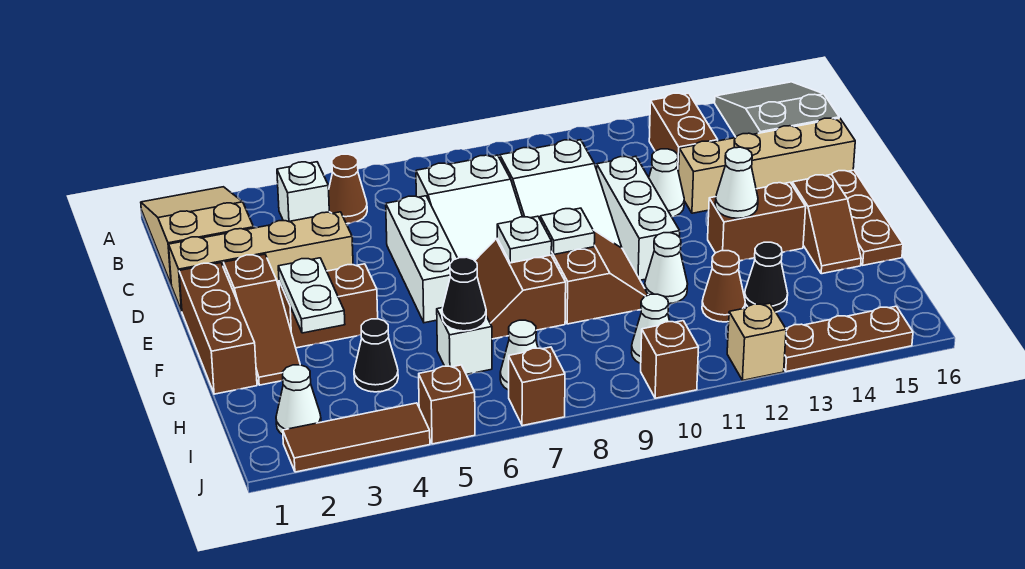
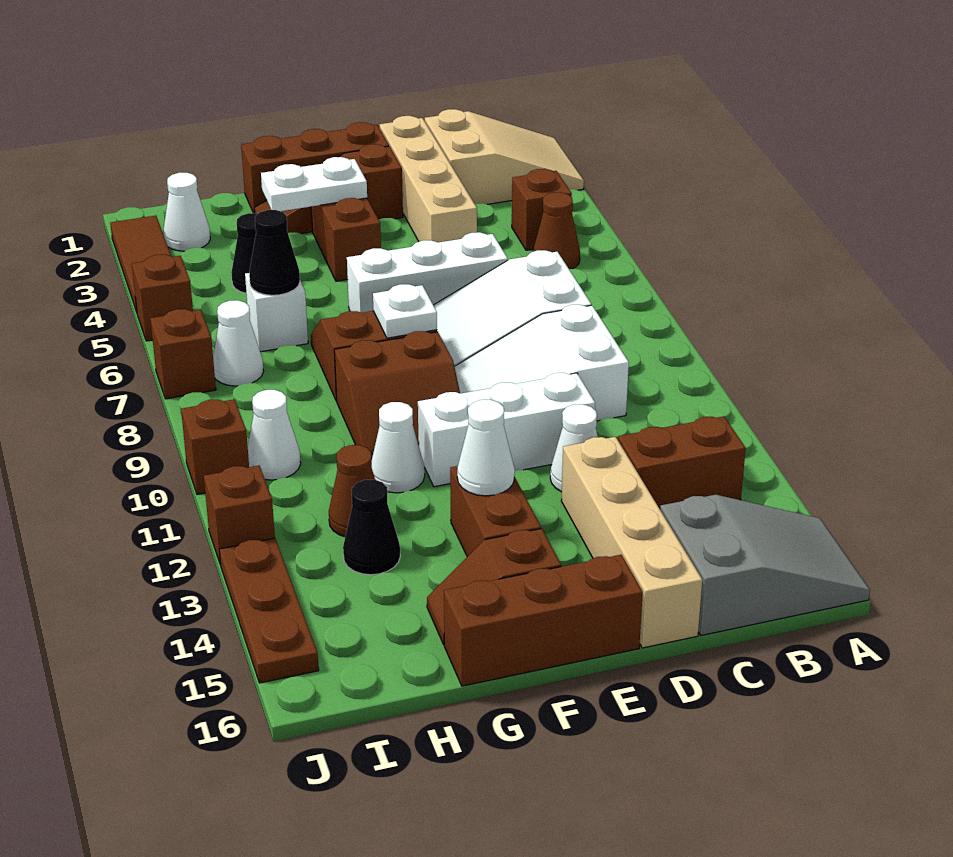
white 1x1 brick [277,162,329,222] -> brown 1x1 brick [512,169,572,250]
brown 1x3 plate [832,170,903,265] -> brown 1x3 brick [444,555,643,686]
white 1x1 plate [540,208,595,255] -> none
tan 1x1 brick [727,303,786,380] -> brown 1x1 brick [204,466,275,565]

